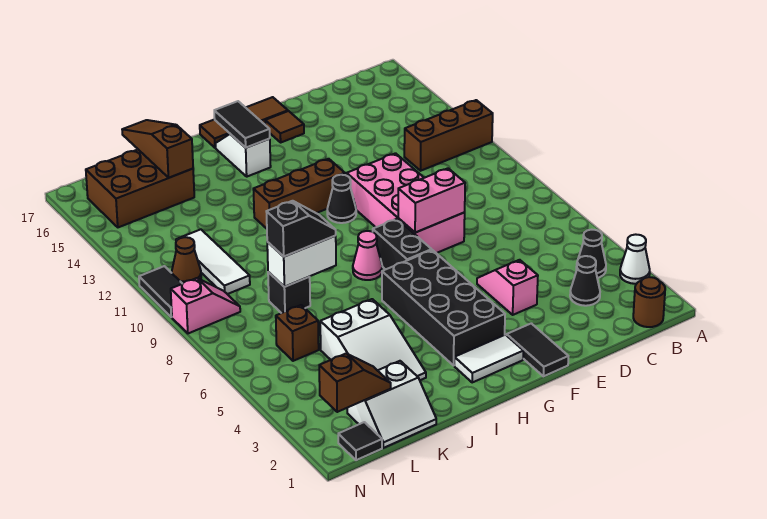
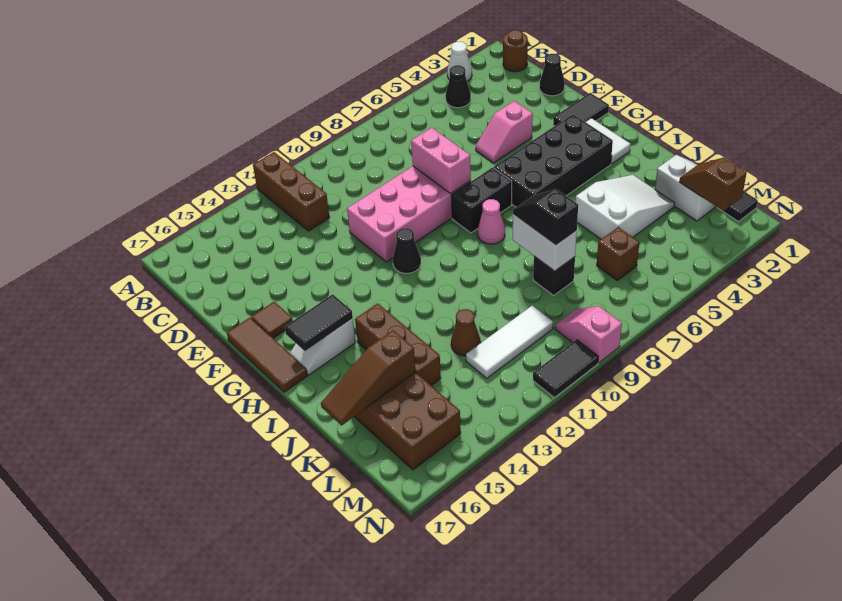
black 1x1 cone [570,256,600,306] -> black 1x1 cone moved to [539,54,565,96]
brown 1x3 brick [253,159,345,229] -> brown 1x3 brick moved to [355,303,441,386]
brown 1x1 cone [172,237,201,284] -> brown 1x1 cone moved to [451,309,481,356]

